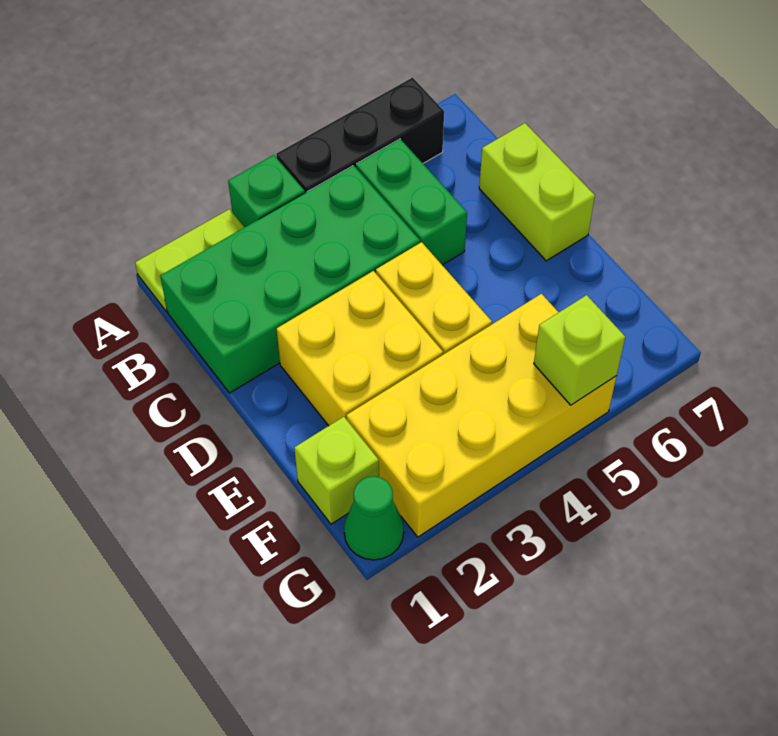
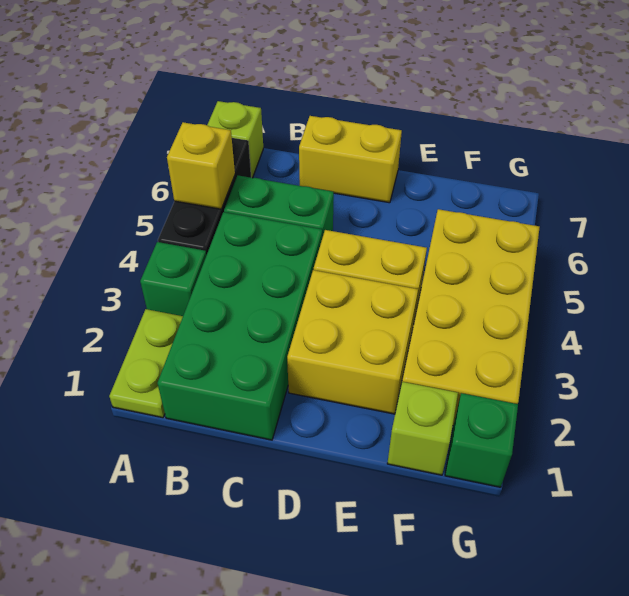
none -> yellow 1x1 brick [167,122,235,209]
lime 1x2 brick [479,123,595,261] -> yellow 1x2 brick [299,116,402,203]
green 1x1 cone [344,476,404,560] -> green 1x1 brick [445,393,518,487]
lime 1x1 brick [534,295,625,405] -> lime 1x1 brick moved to [207,101,263,178]

